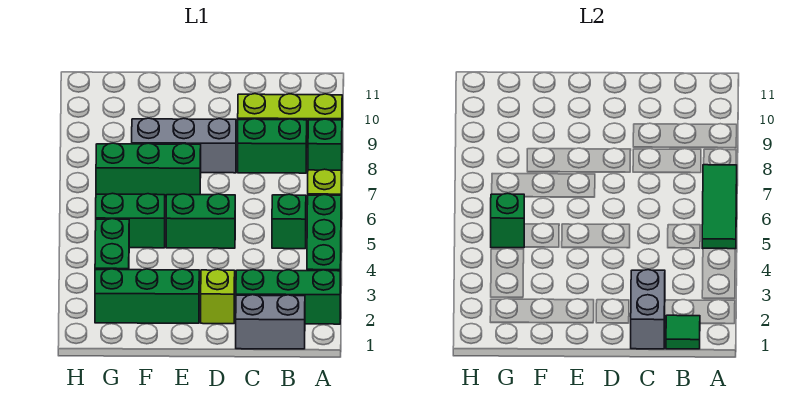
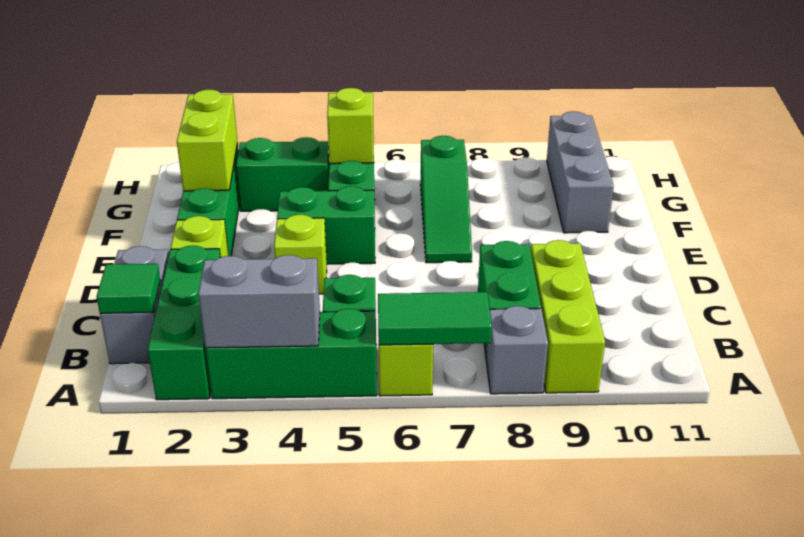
green 1x3 tile [702,165,737,249] -> green 1x2 tile [378,292,492,345]
green 1x1 brick [308,119,342,173] -> grey 1x1 brick [486,306,548,394]
grey 1x2 brick [631,270,665,349] -> grey 1x2 brick moved to [198,255,320,348]
none -> lime 1x1 brick [274,215,327,294]
green 1x2 brick [166,194,235,248] -> green 1x2 brick turned to [277,186,375,264]
grey 1x3 brick [132,118,236,173] -> grey 1x3 brick moved to [547,112,614,233]
green 1x3 brick [96,143,201,198] -> green 1x3 slope [420,136,472,263]
none -> lime 1x2 brick [177,90,237,191]
green 1x1 brick [491,193,524,248] -> lime 1x1 brick [327,88,374,164]

